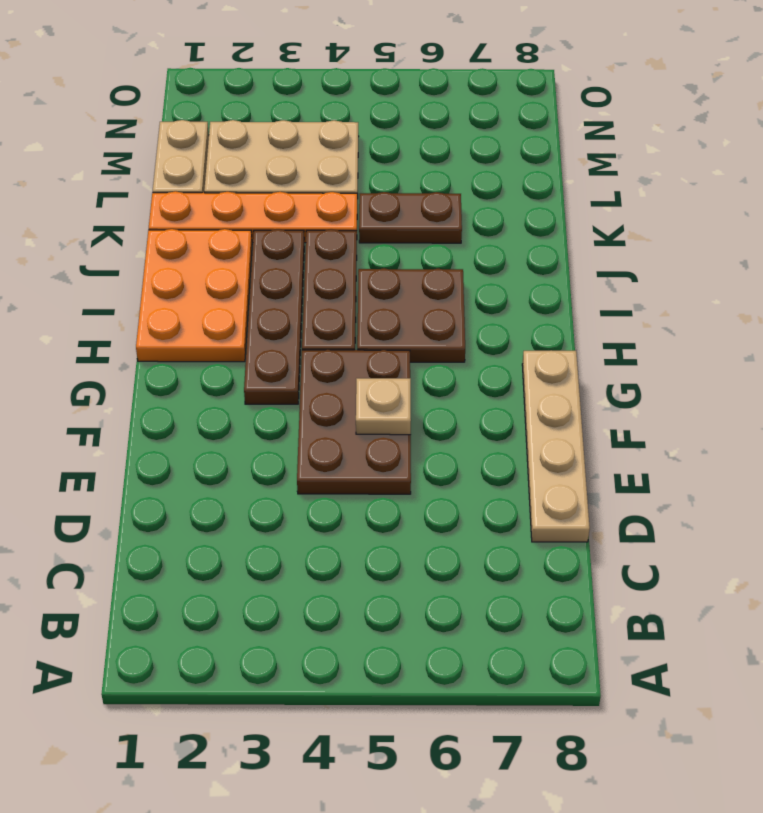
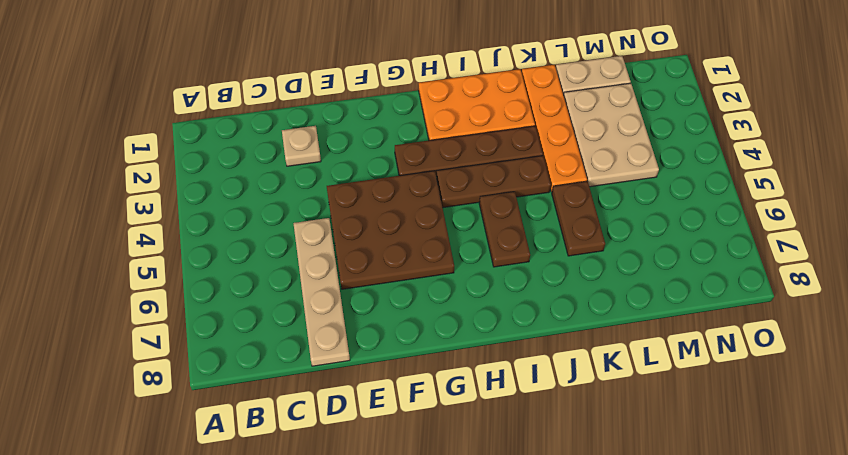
tan 1x4 plate [522,350,590,542] -> tan 1x4 plate turned to [293,218,350,366]
brown 2x3 plate [297,350,411,494] -> brown 3x3 plate [327,171,454,289]
tan 1x1 plate [356,378,411,435] -> tan 1x1 plate moved to [282,126,321,166]
brown 2x2 plate [357,268,465,362] -> brown 1x2 plate [479,192,530,267]

